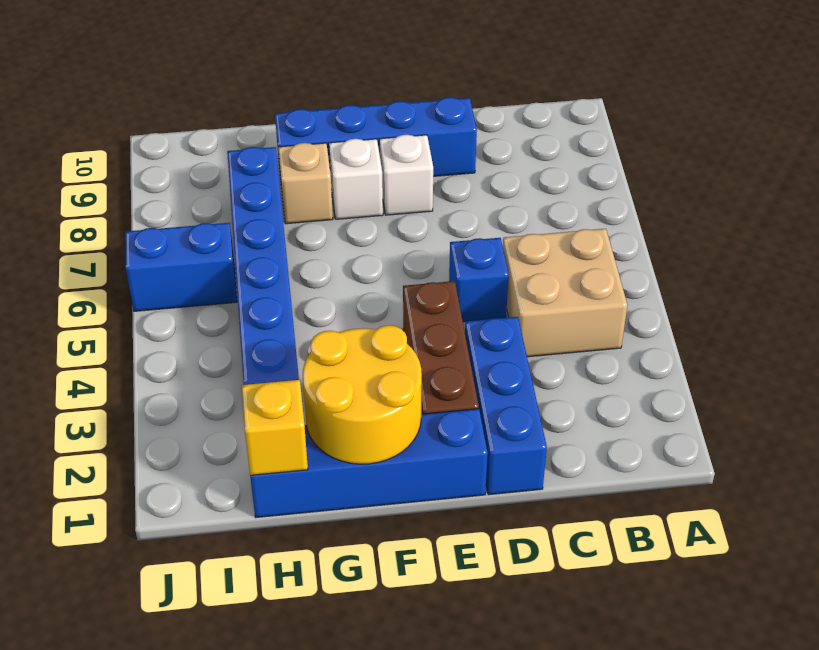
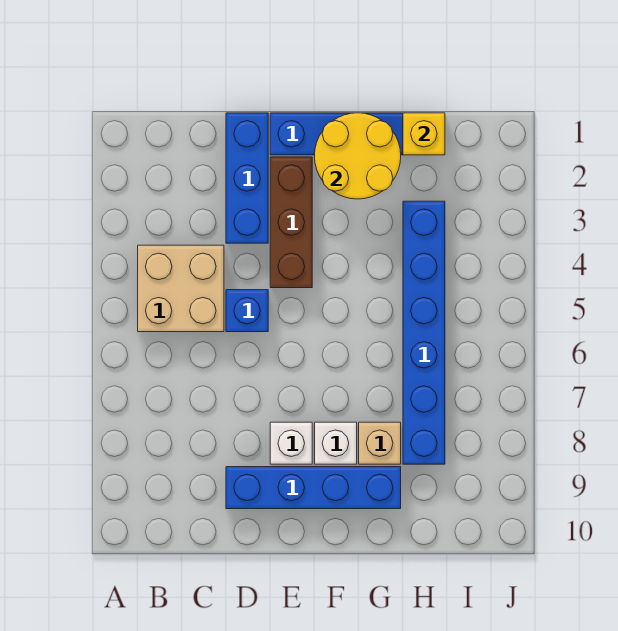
blue 1x2 brick [125,223,237,311] -> none

